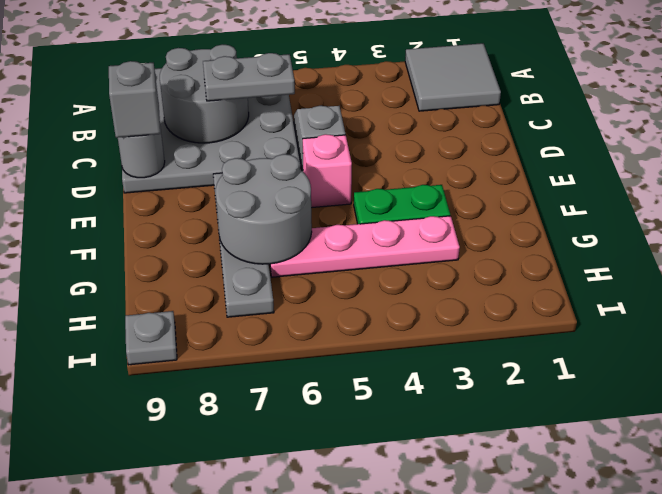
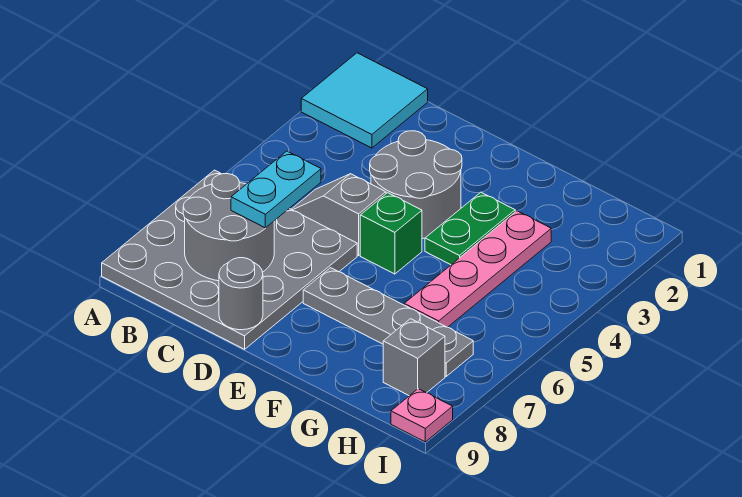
grey 2x2 tile [405,43,501,111] -> cyan 2x2 tile [301,53,428,148]
grey 1x2 plate [203,53,295,101] -> cyan 1x2 plate [231,151,321,228]
grey 1x1 brick [109,61,160,138] -> grey 1x1 brick moved to [383,319,445,396]
pink 1x1 brick [303,134,352,208] -> green 1x1 brick [360,193,422,274]
grey 2x2 round brick [216,154,312,264] -> grey 2x2 round brick moved to [370,131,462,239]
grey 1x1 plate [125,311,177,365] -> pink 1x1 plate [391,389,453,442]

